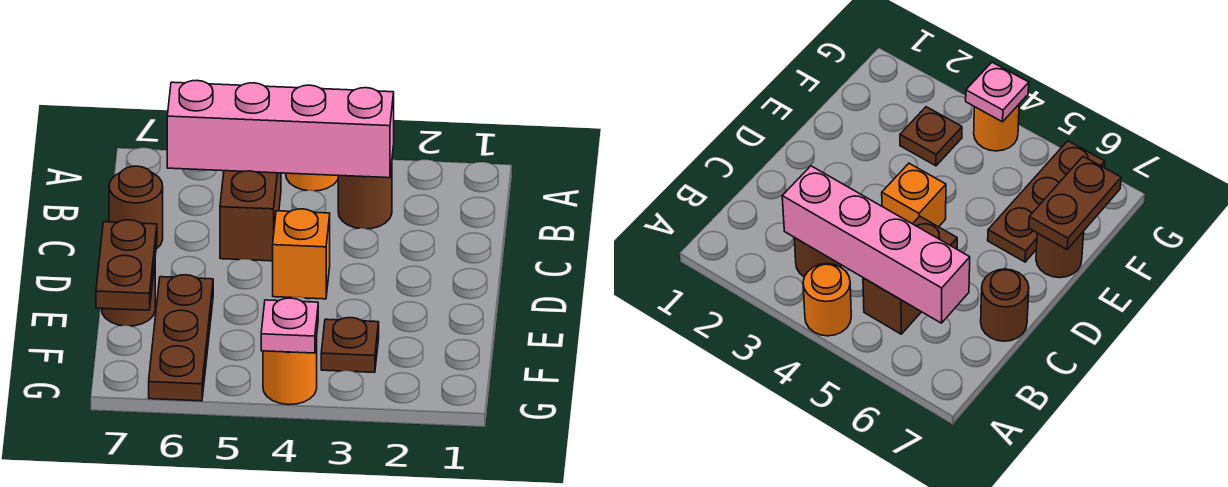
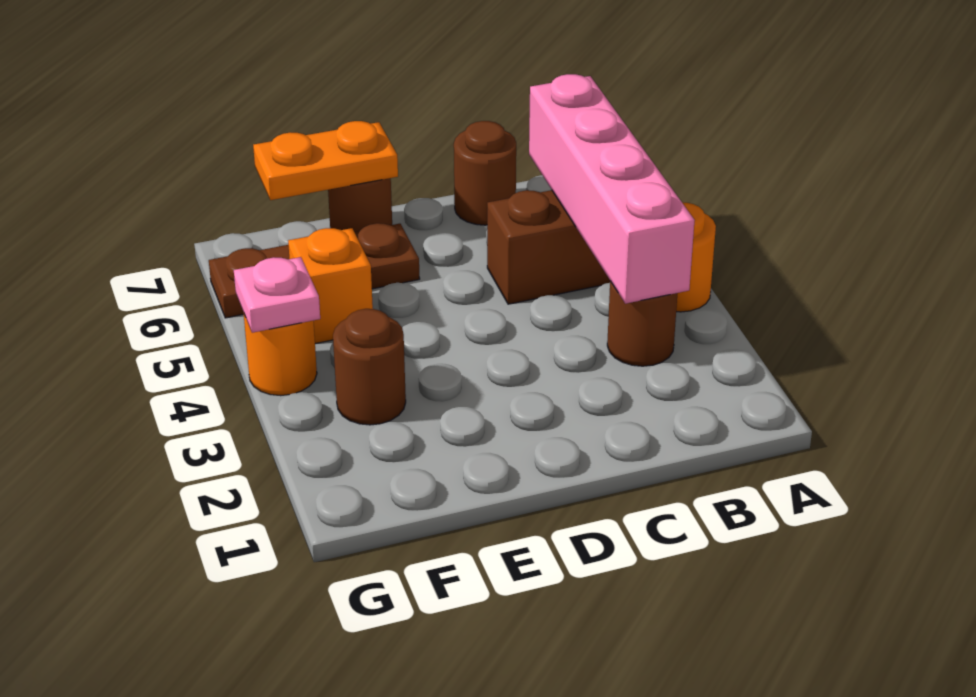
orange 1x1 brick [273,209,330,299] -> orange 1x1 brick moved to [288,228,373,344]
brown 1x2 plate [96,220,157,310] -> orange 1x2 plate [253,121,398,200]
brown 1x1 plate [321,318,379,372] -> brown 1x1 round brick [333,309,406,425]

